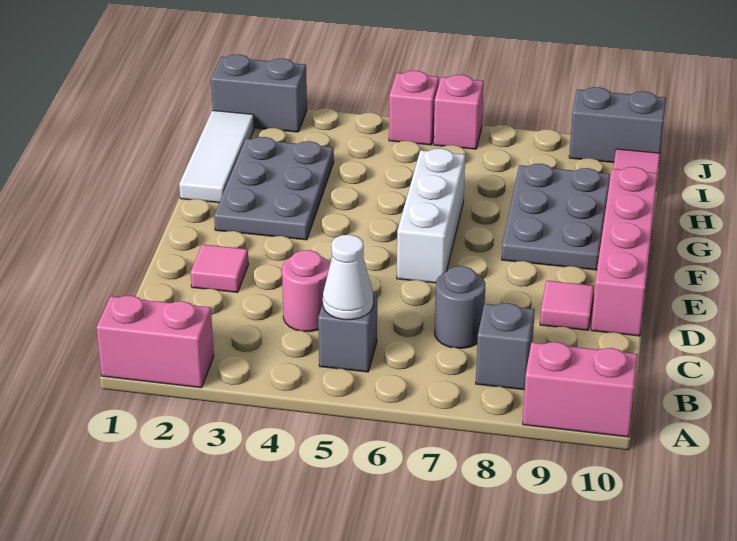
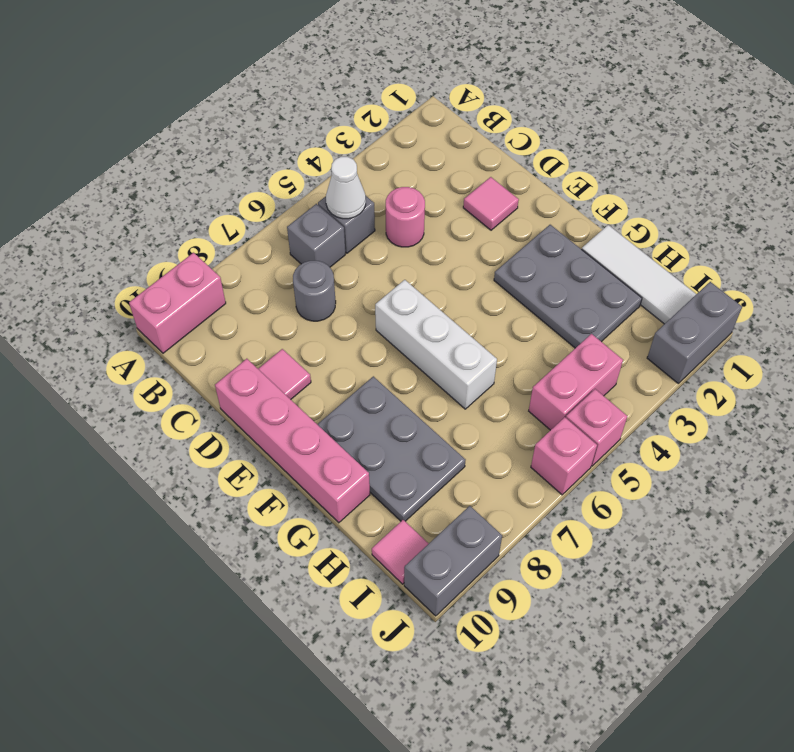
pink 1x2 brick [96,296,214,388] -> pink 1x2 brick moved to [529,334,623,430]
grey 1x1 brick [476,303,535,390] -> grey 1x1 brick moved to [287,204,345,267]

